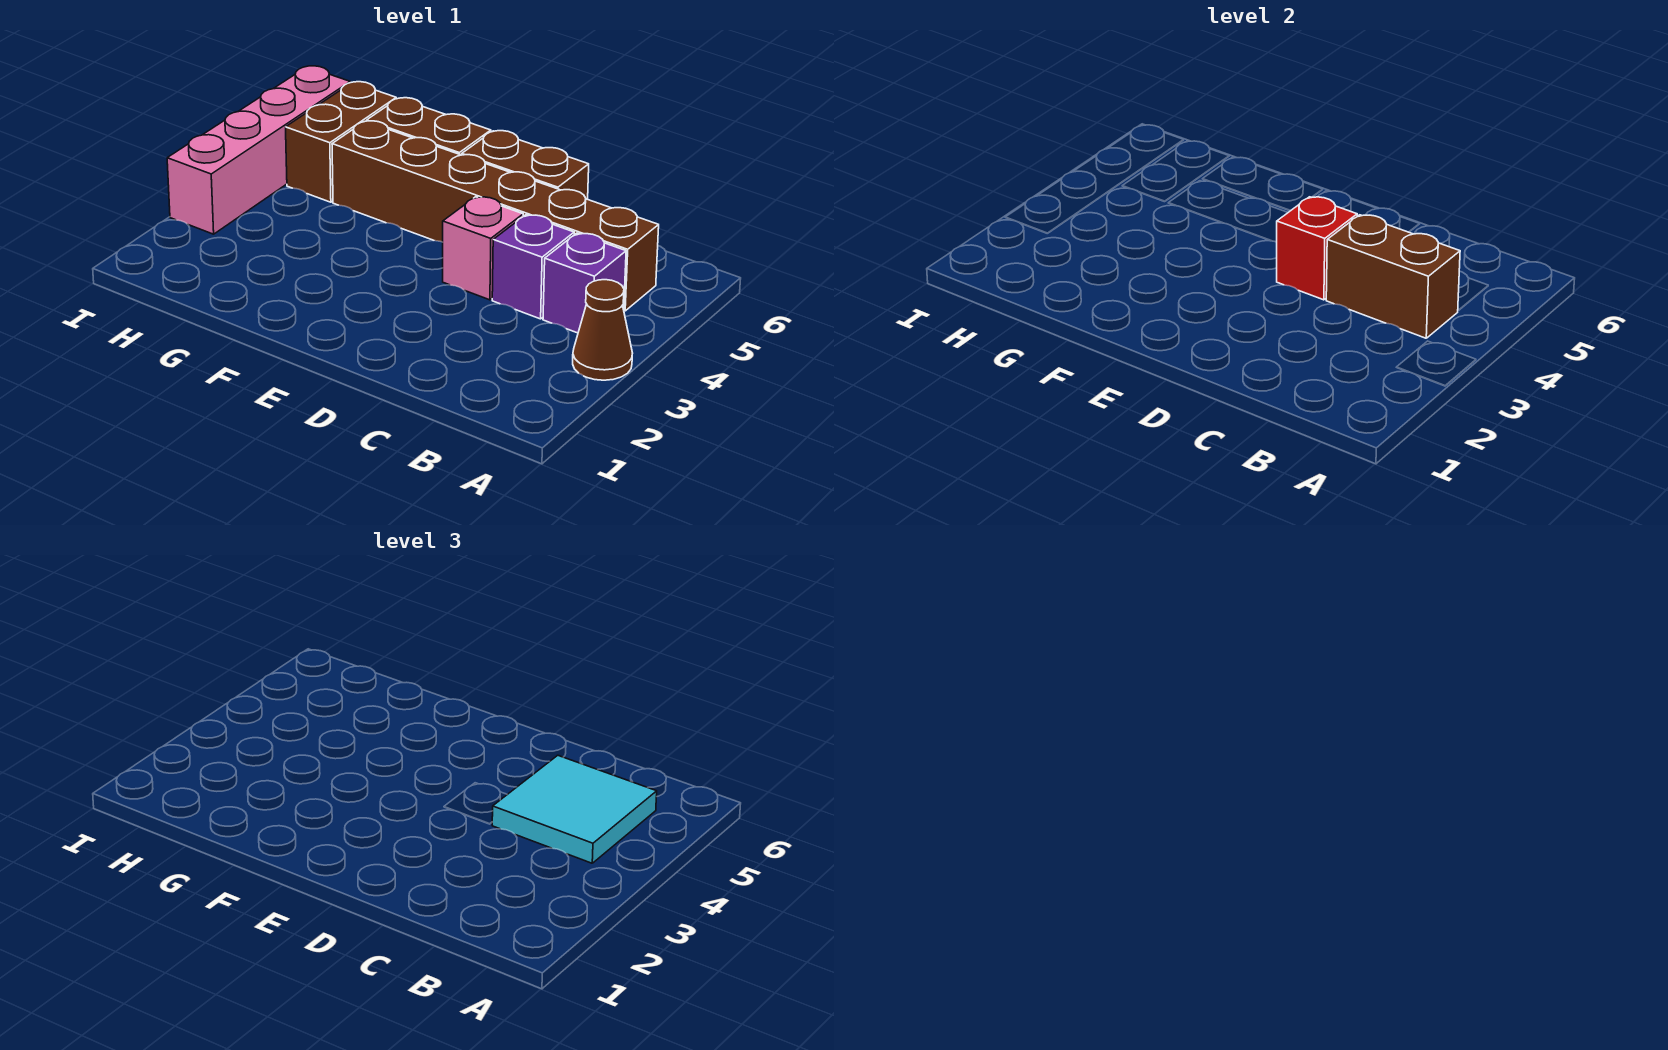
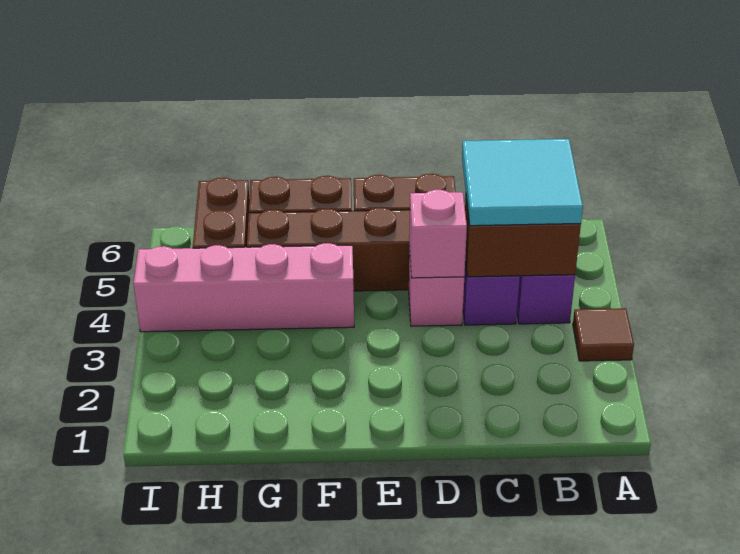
brown 1x1 cone [573,280,632,380] -> brown 1x1 tile [573,308,634,361]
red 1x1 brick [1277,197,1357,300] -> pink 1x1 brick [409,190,467,278]
pink 1x4 brick [167,66,350,234] -> pink 1x4 brick turned to [133,243,354,332]

